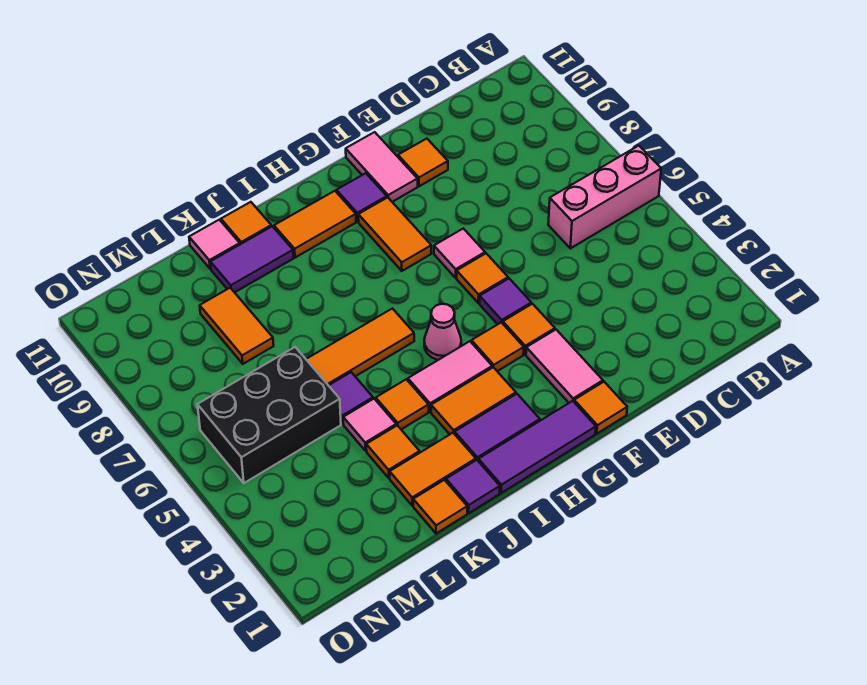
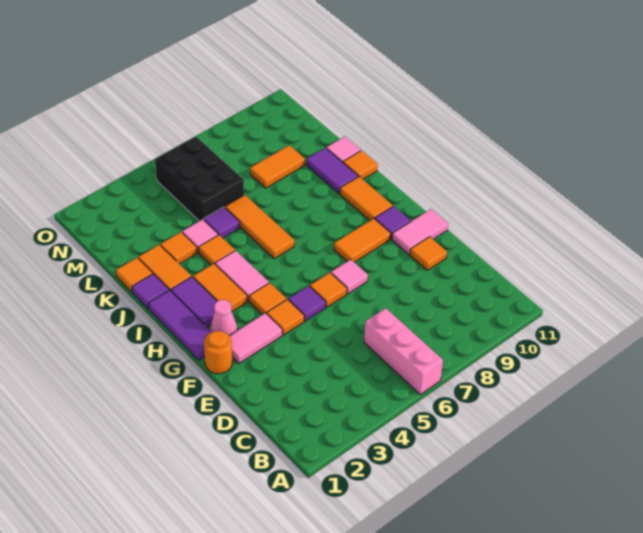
orange 1x1 tile [574,382,627,433] -> orange 1x1 round brick [204,331,232,374]
pink 1x1 cone [424,304,461,360] -> pink 1x1 cone moved to [210,300,237,336]

